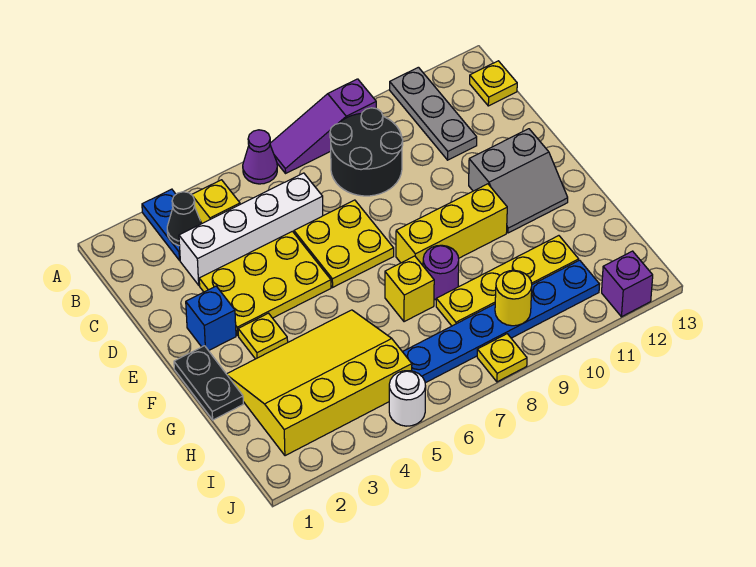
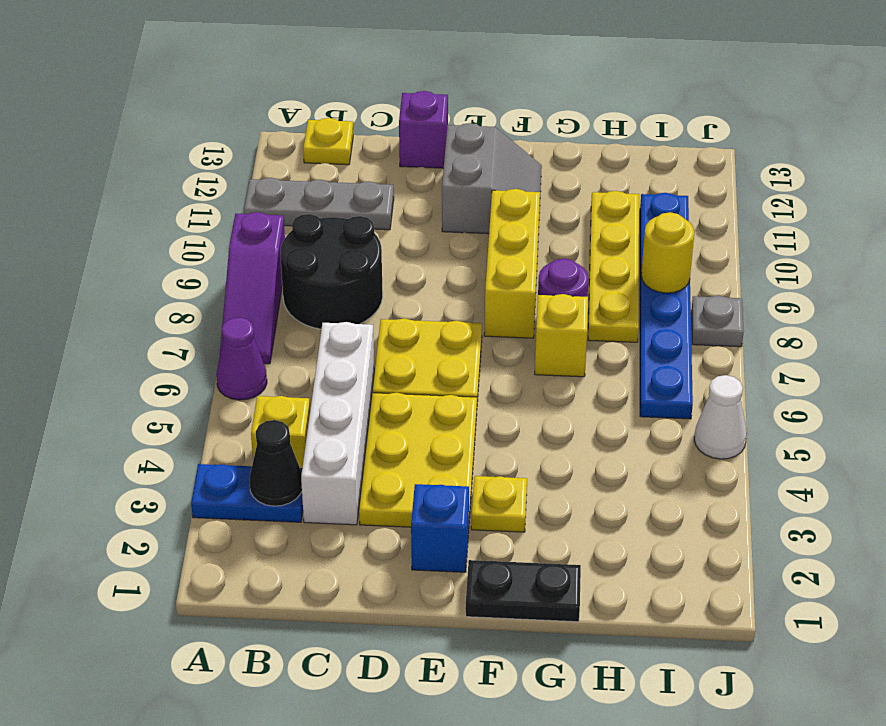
yellow 3x4 slope [227,310,412,456] -> none
white 1x1 round brick [389,371,426,426] -> white 1x1 cone [694,375,747,459]
yellow 1x1 plate [477,334,527,382] -> grey 1x1 plate [691,295,744,347]
purple 1x1 brick [602,251,653,317] -> purple 1x1 brick moved to [399,91,448,168]

